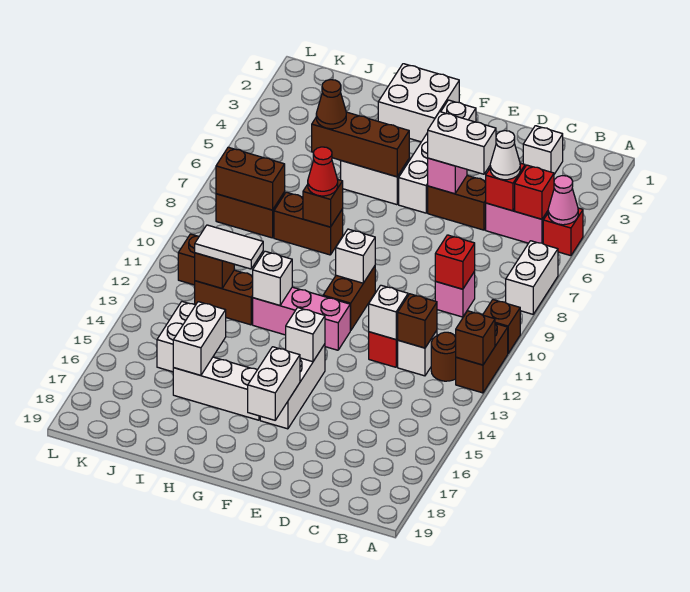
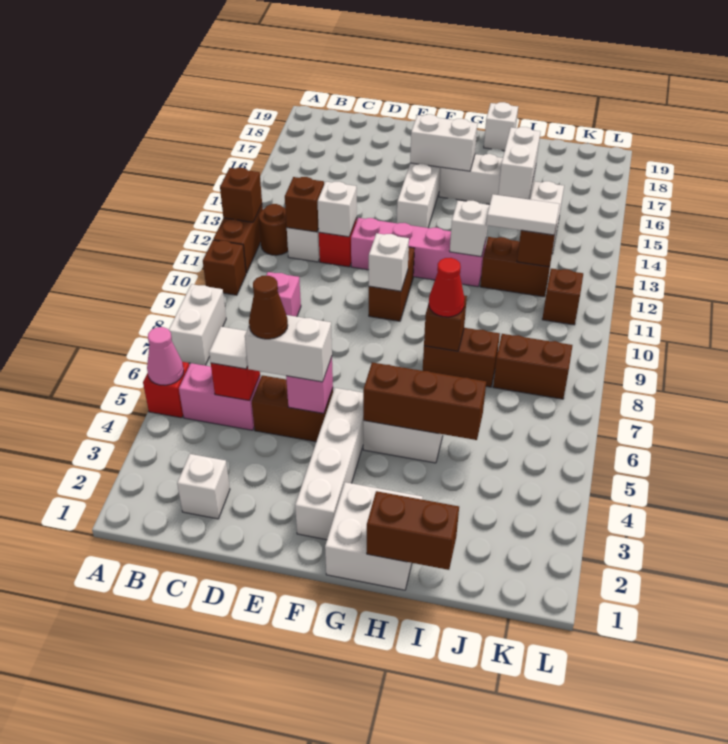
red 1x1 brick [515,165,554,219] -> none
white 1x1 cone [490,131,520,180] -> white 1x1 tile [209,327,248,369]
red 1x1 brick [435,235,475,289] -> none
pink 1x3 brick [253,287,351,350] -> pink 1x4 brick [351,218,486,287]
white 1x1 brick [286,308,325,362] -> white 1x1 brick moved to [484,102,518,151]
white 1x2 brick [248,347,300,420] -> white 1x2 brick turned to [410,114,478,171]
brown 1x1 cone [316,80,346,129] -> brown 1x1 cone moved to [249,276,288,339]
brown 1x2 brick [216,147,285,210] -> brown 1x2 brick moved to [367,491,459,570]

